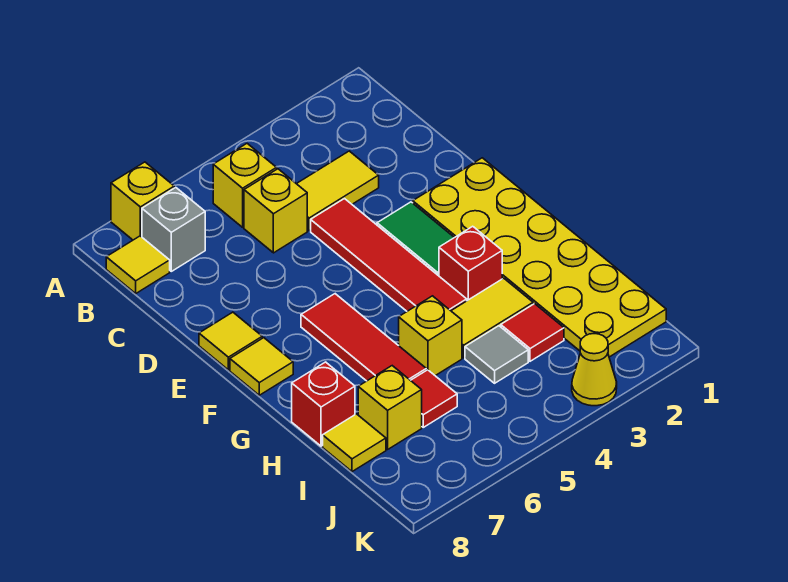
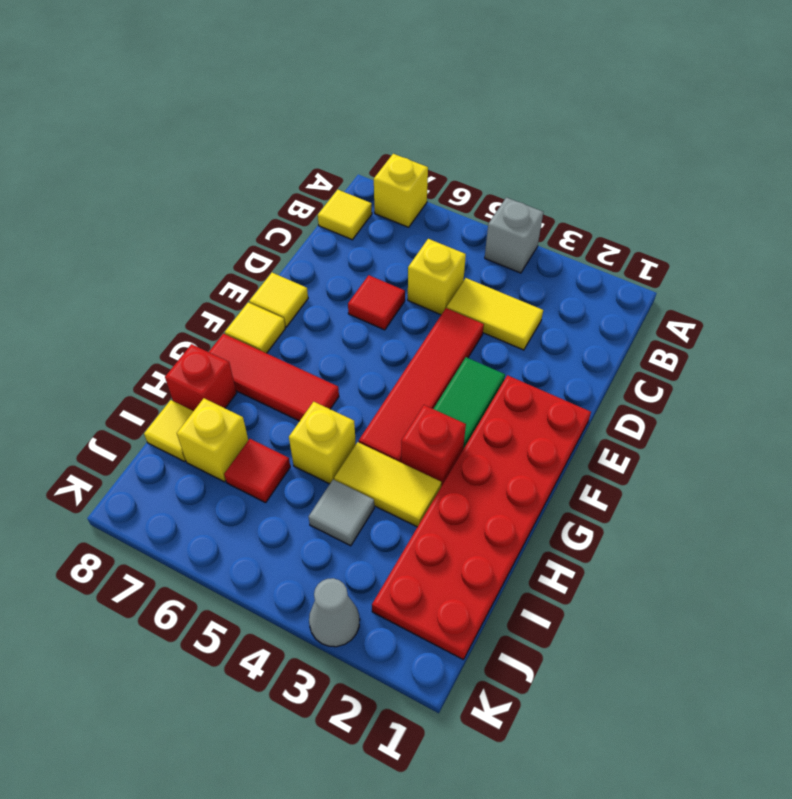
yellow 1x1 brick [213,144,277,227] -> none
grey 1x1 brick [142,188,205,271] -> grey 1x1 brick moved to [485,197,543,273]
yellow 2x6 plate [413,158,666,357] -> red 2x6 plate [372,375,591,660]
red 1x3 tile [301,294,426,381] -> red 1x3 tile turned to [209,334,339,421]
red 1x1 tile [501,304,564,361] -> red 1x1 tile moved to [348,275,405,330]
yellow 1x1 cone [572,334,617,406] -> grey 1x1 cone [309,578,360,647]

